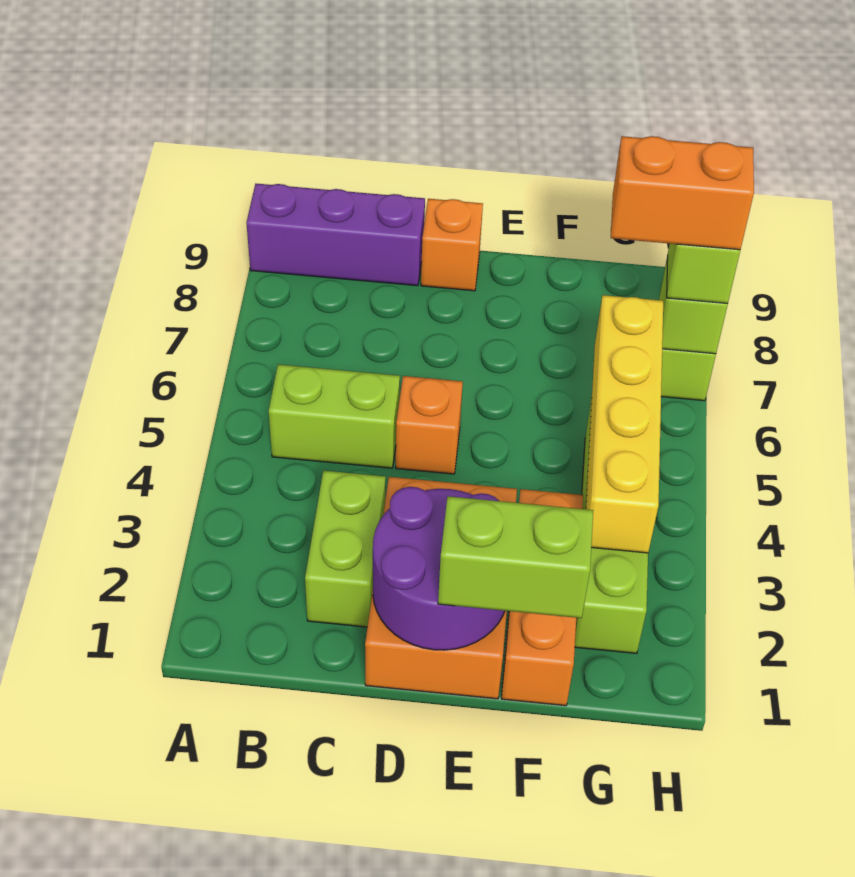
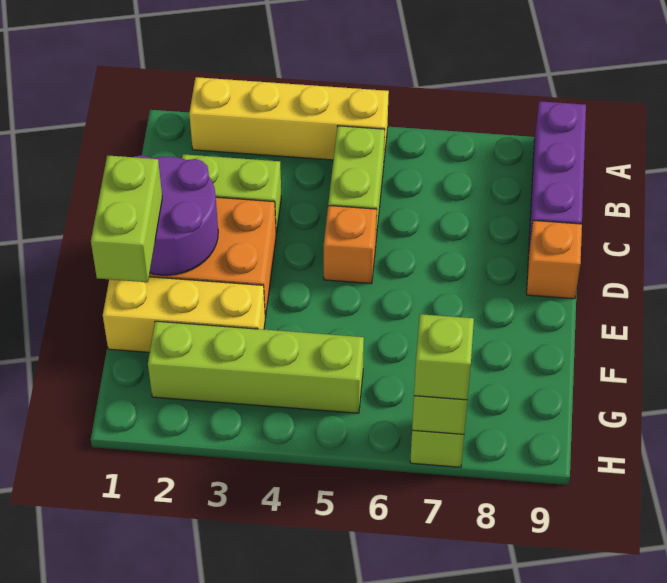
orange 1x3 brick [502,489,583,706] -> yellow 1x3 brick [103,277,265,352]
yellow 1x4 brick [586,295,663,553] -> yellow 1x4 brick moved to [189,77,389,160]
orange 1x2 brick [611,136,754,250] -> none

